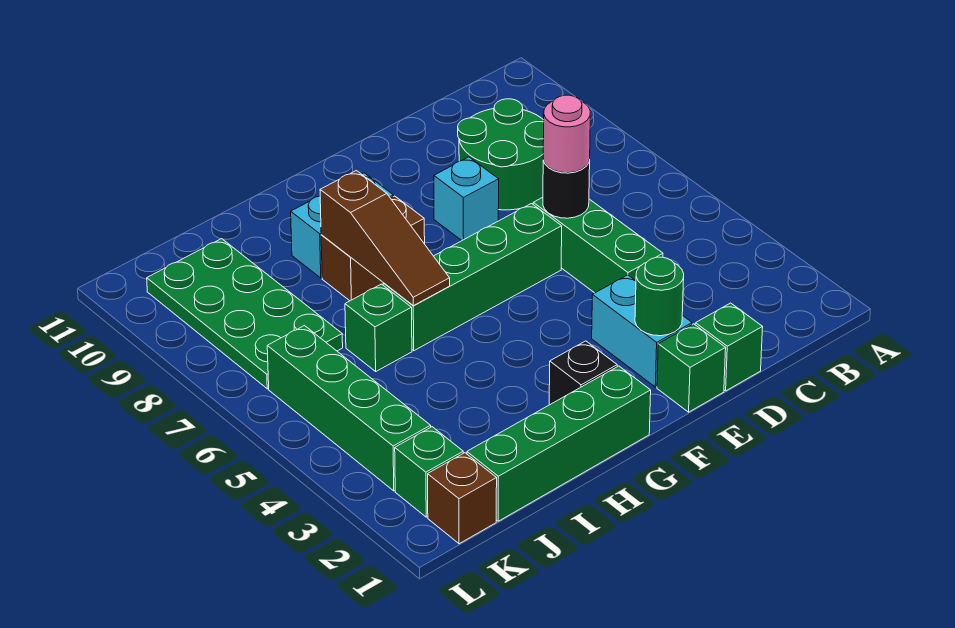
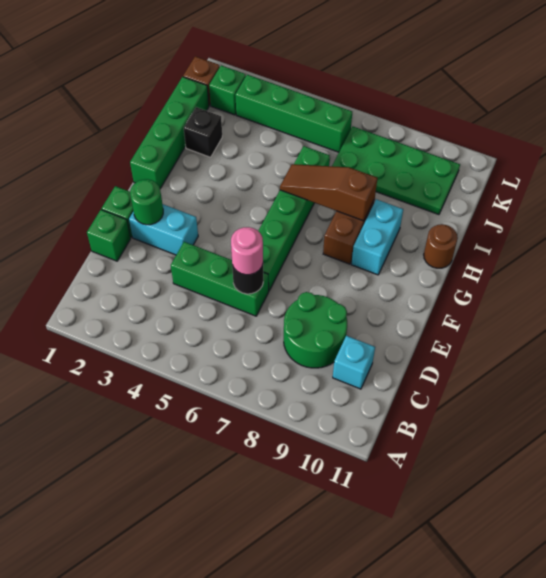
cyan 1x1 brick [434,157,499,240] -> cyan 1x1 brick moved to [333,336,375,389]
black 1x1 brick [549,341,617,405] -> black 1x1 brick moved to [184,107,222,157]
none -> brown 1x1 round brick [424,224,458,268]

